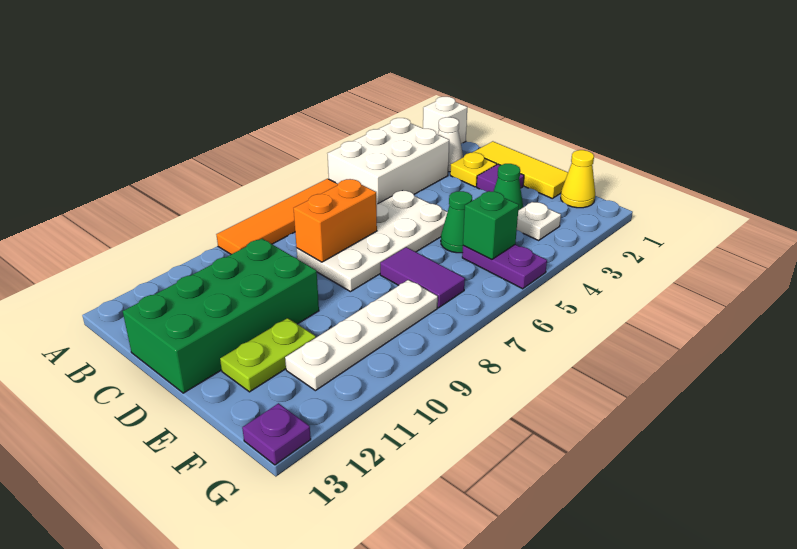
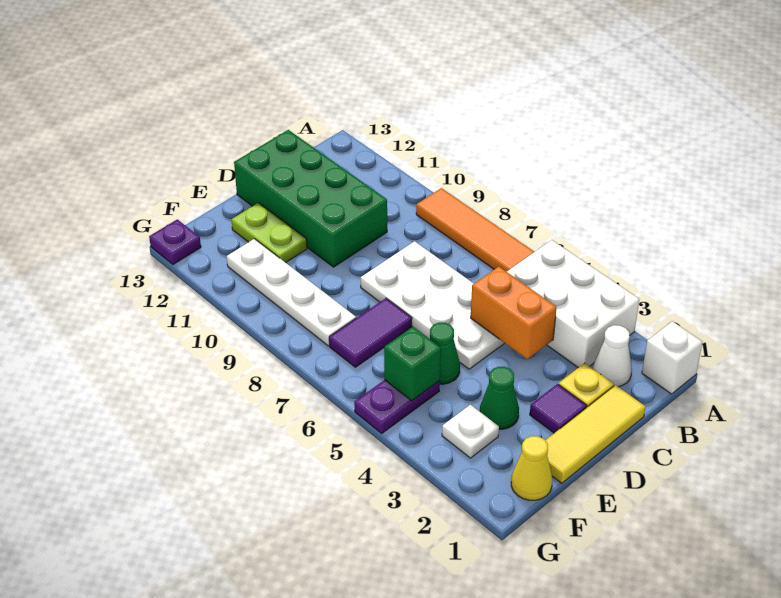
orange 1x2 brick [294,179,377,262] -> orange 1x2 brick moved to [471,267,557,359]

